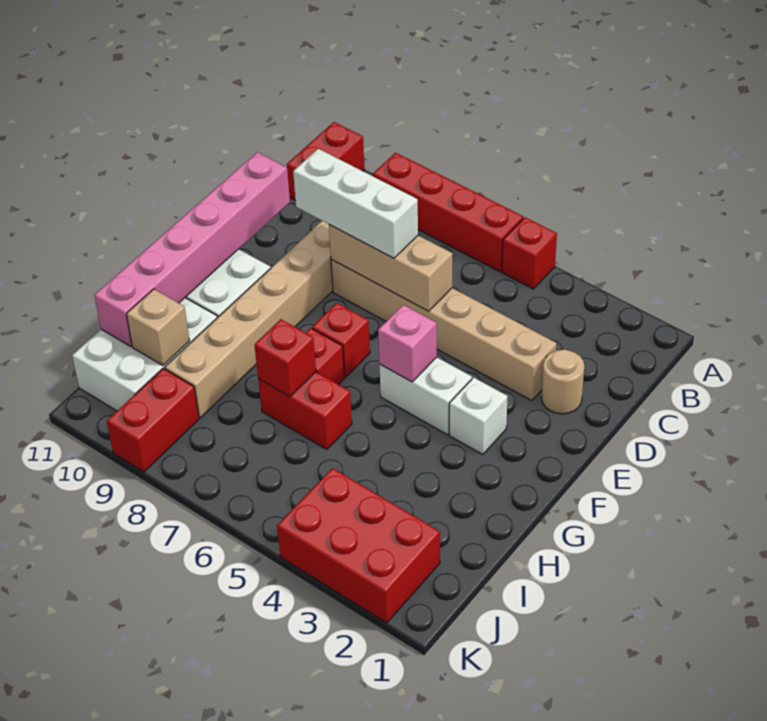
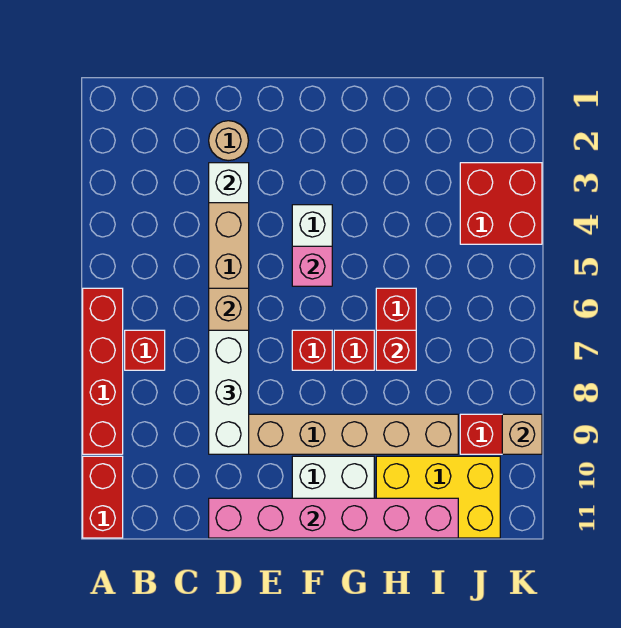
red 1x1 brick [502,217,557,289] -> red 1x1 brick moved to [125,330,165,370]
red 1x2 brick [287,122,364,201] -> red 1x2 brick turned to [83,456,123,538]
white 1x1 brick [449,378,508,454] -> white 1x1 brick moved to [209,163,249,203]
white 2x3 brick [72,298,217,411] -> yellow 2x3 brick [376,456,500,538]
tan 1x1 brick [126,289,190,365] -> tan 1x1 brick moved to [502,414,542,454]
red 2x3 brick [277,468,440,623] -> red 2x2 brick [460,163,542,244]

